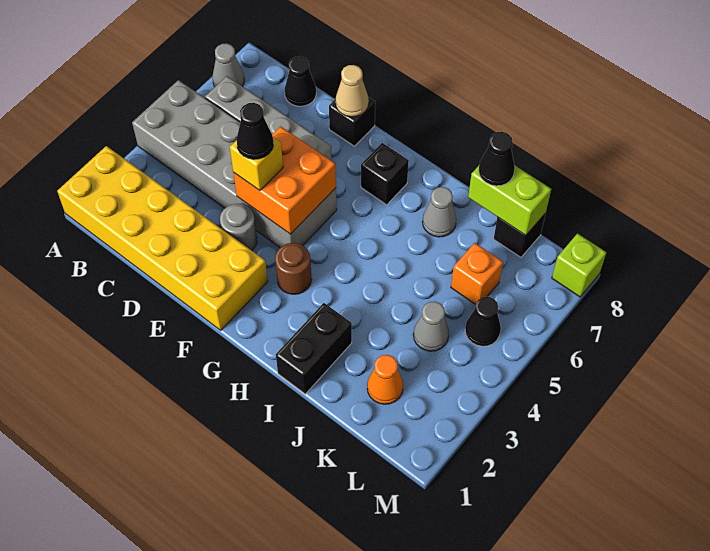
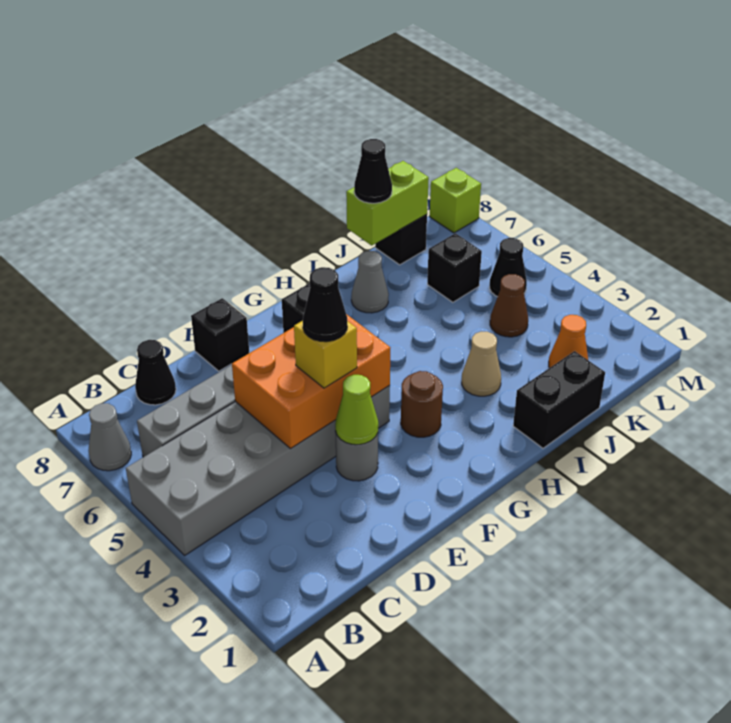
yellow 2x6 brick [57,146,268,330] -> none
none -> lime 1x1 cone [335,375,378,445]
orange 2x2 brick [233,126,336,234] -> orange 2x3 brick [232,314,390,449]
tan 1x1 cone [336,65,369,117] -> tan 1x1 cone moved to [462,332,501,396]
black 1x2 brick [276,303,352,394] -> black 1x2 brick turned to [513,351,605,448]
grey 1x1 cone [413,302,449,351] -> brown 1x1 cone [490,274,528,337]
orange 1x1 brick [451,243,503,305] -> black 1x1 brick [427,233,482,302]

